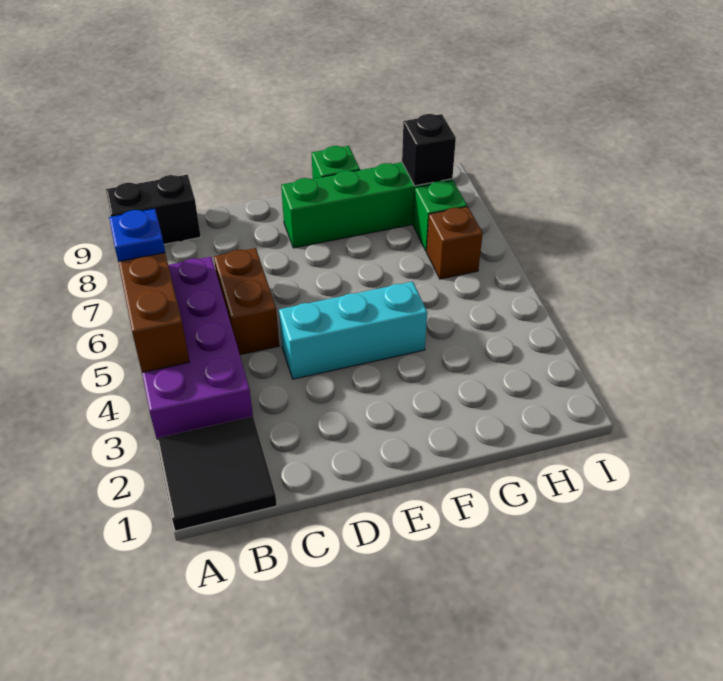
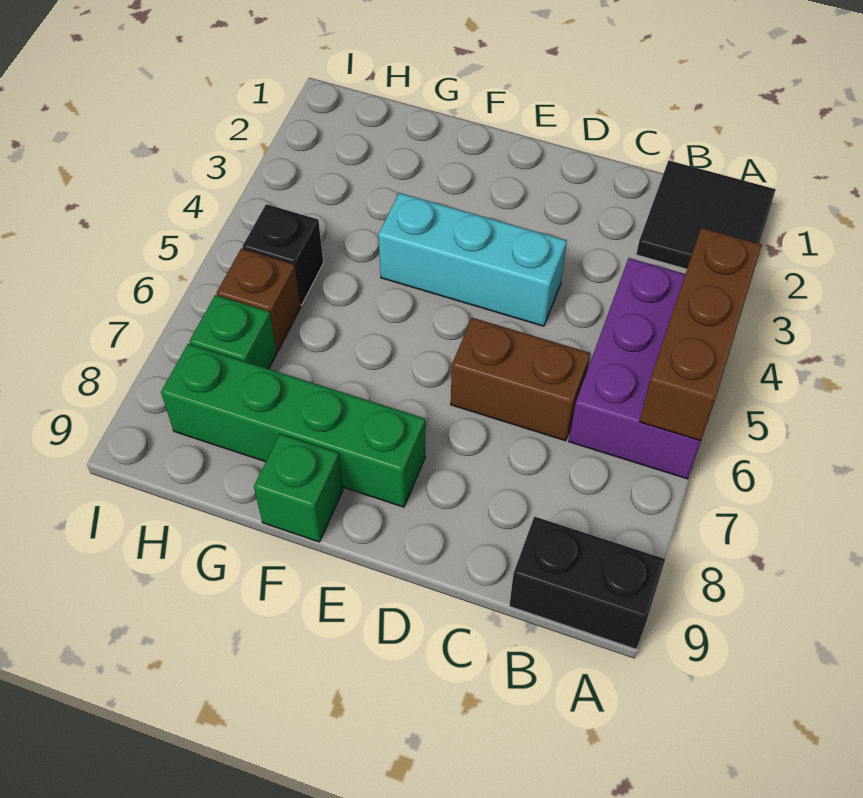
purple 2x4 brick [142,257,253,438] -> purple 2x3 brick [569,258,701,479]
blue 1x1 plate [109,209,165,262] -> none
brown 1x2 brick [214,248,279,355] -> brown 1x2 brick turned to [451,318,590,441]
black 1x1 brick [402,114,456,186] -> black 1x1 brick moved to [242,204,323,305]

